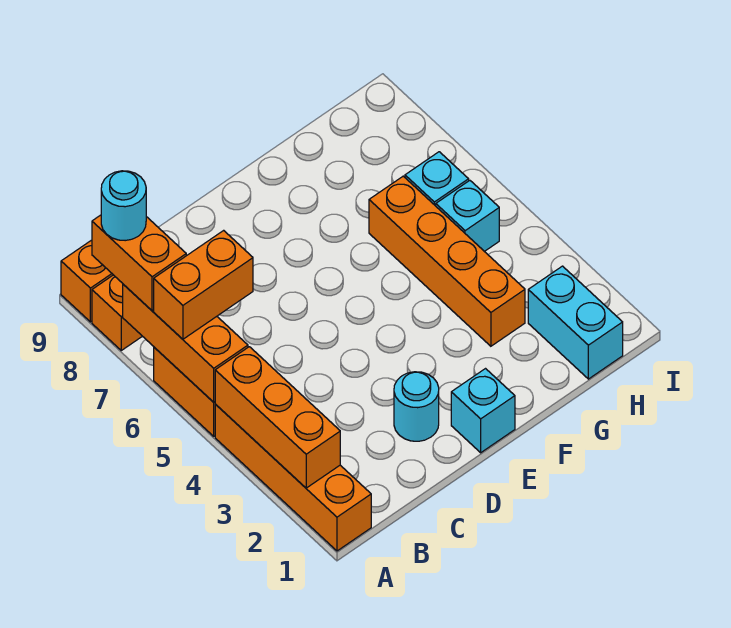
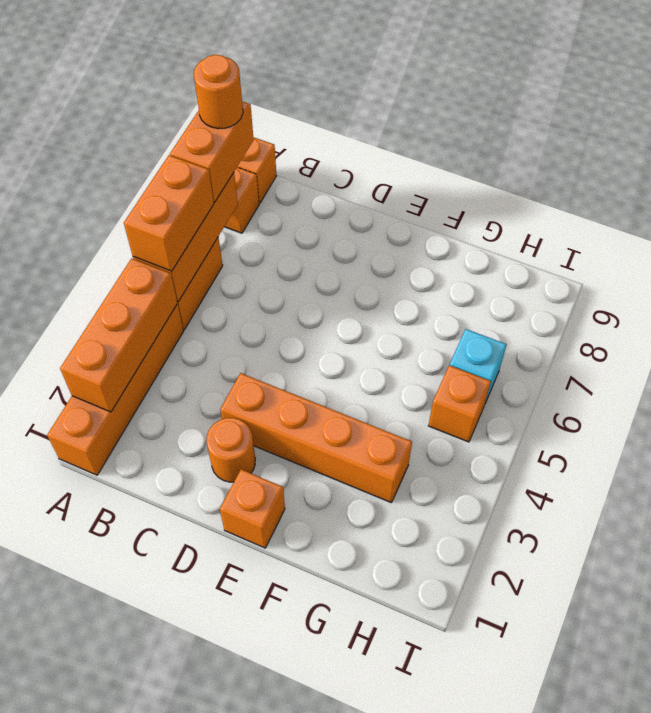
orange 1x2 brick [154,230,253,339] -> orange 1x2 brick turned to [124,155,214,271]
cyan 1x1 round brick [101,171,146,241] -> orange 1x1 round brick [194,55,243,129]
cyan 1x1 round brick [394,372,439,441] -> orange 1x1 round brick [207,418,255,482]
cyan 1x1 brick [451,369,515,453] -> orange 1x1 brick [220,469,285,548]
orange 1x4 brick [369,176,525,346] -> orange 1x4 brick turned to [220,373,412,503]
cyan 1x2 brick [528,266,623,379] -> none
cyan 1x1 brick [436,180,499,251] -> orange 1x1 brick [428,365,491,442]

